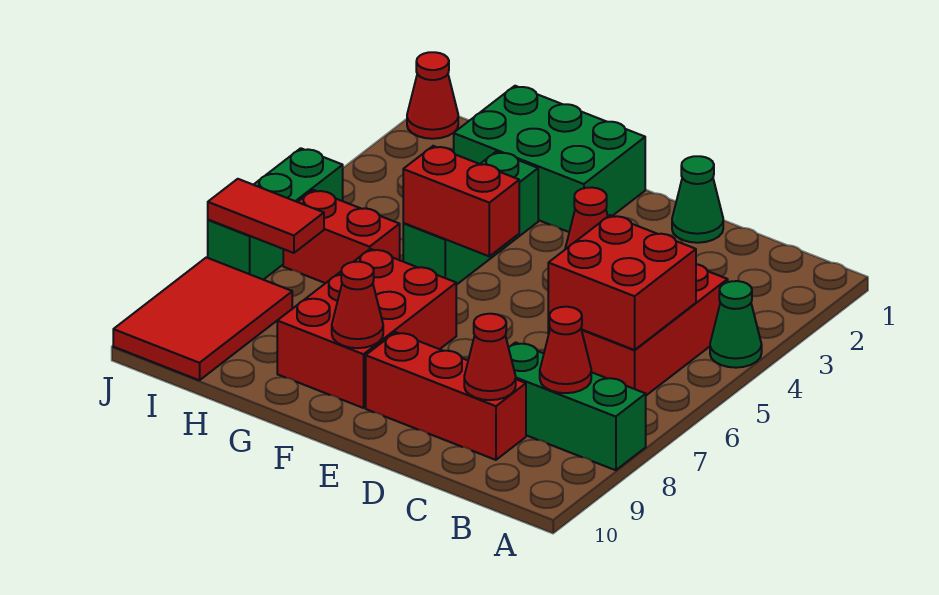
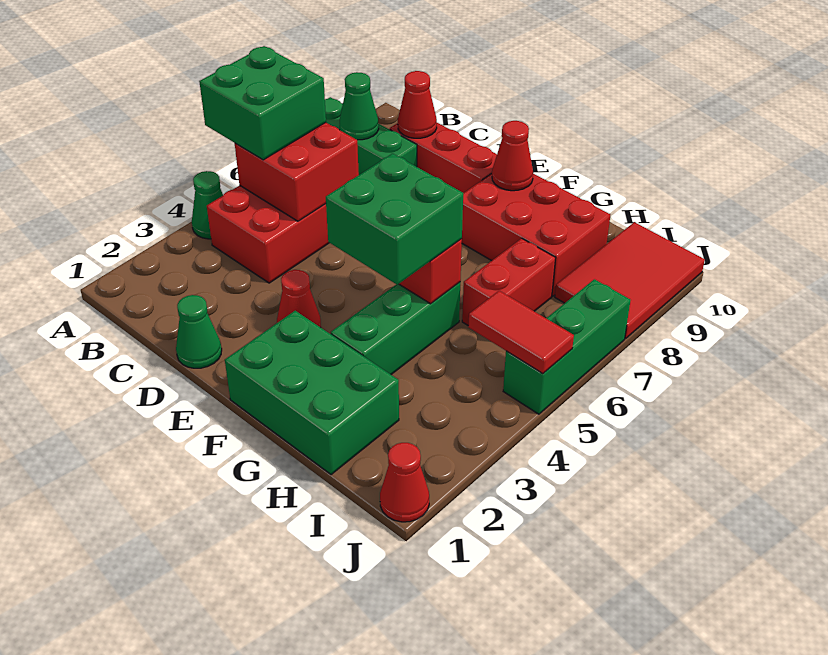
none -> green 2x2 brick [199,46,326,160]
red 1x1 cone [540,307,591,393] -> green 1x1 cone [340,72,379,140]
none -> green 2x2 brick [326,154,463,285]
red 2x3 brick [277,249,456,408] -> red 2x3 brick turned to [462,174,610,296]
red 1x2 brick [283,190,400,283] -> red 1x2 brick turned to [462,238,556,326]
red 1x2 tile [208,179,324,253] -> red 1x2 tile moved to [468,291,574,373]

